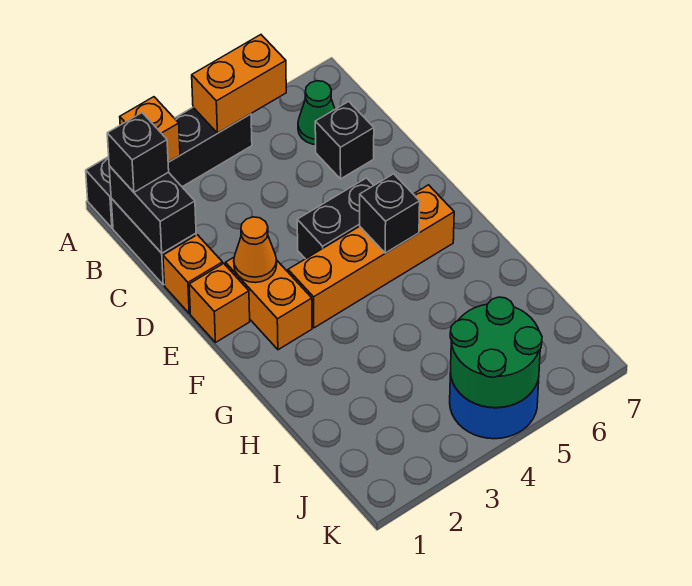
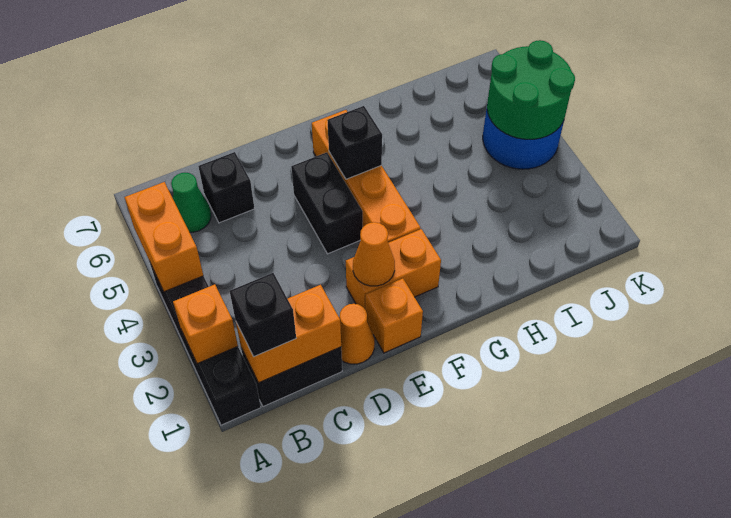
black 1x2 brick [109,166,196,253] -> orange 1x2 brick [236,285,341,383]
orange 1x1 brick [163,235,223,313] -> orange 1x1 cone [340,304,375,364]

